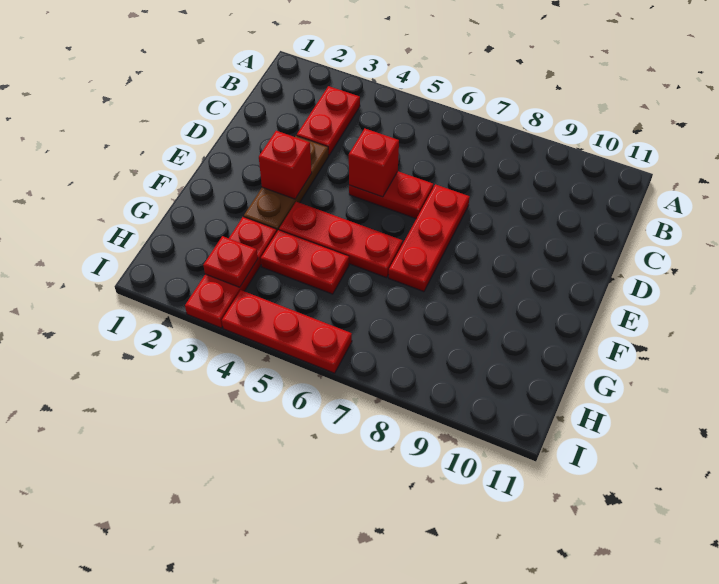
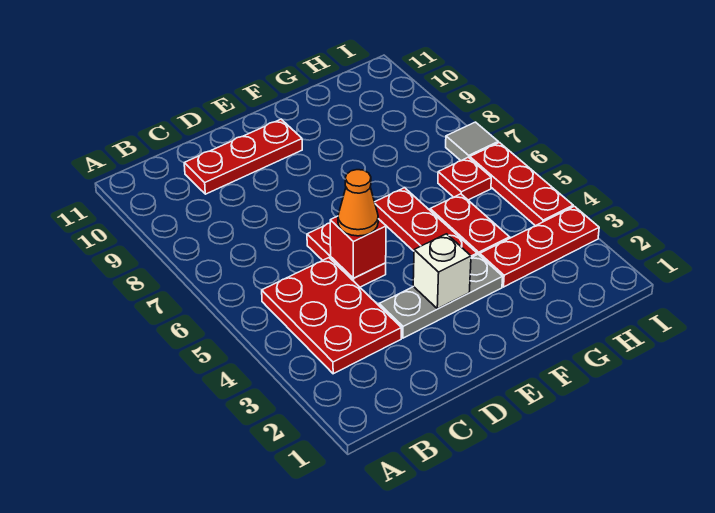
red 1x2 plate [297,86,360,155] -> red 2x3 plate [262,258,401,374]
brown 1x3 plate [244,136,329,231] -> grey 1x3 plate [379,254,503,338]
none -> orange 1x1 cone [338,170,378,236]
red 1x3 plate [389,184,470,292] -> red 1x3 plate moved to [184,119,302,194]
red 1x1 brick [259,131,312,199] -> white 1x1 brick [413,234,471,309]
red 1x1 plate [203,236,258,287] -> red 1x1 plate moved to [438,157,491,200]
none -> grey 1x1 tile [446,122,498,161]

